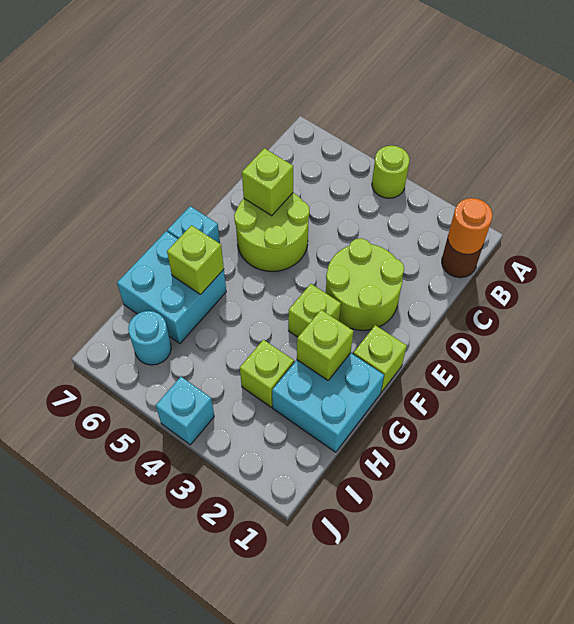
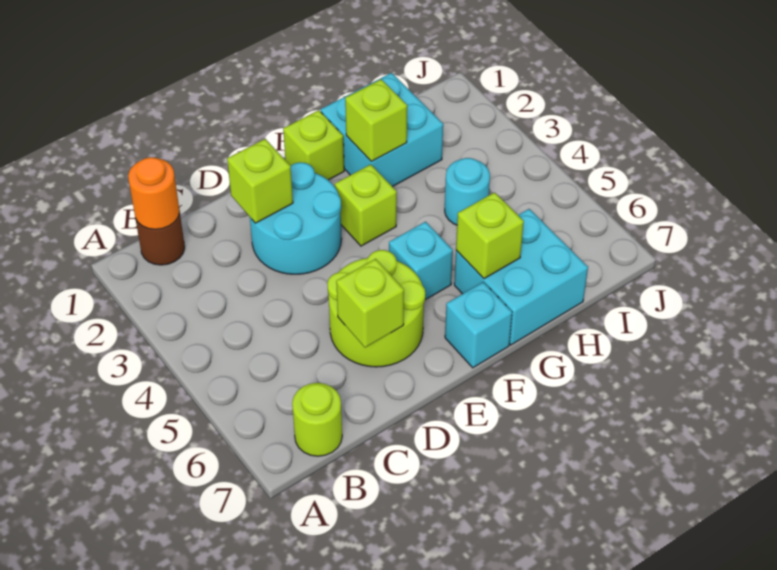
lime 1x1 round brick [372,145,410,198] -> lime 1x1 round brick moved to [292,383,342,456]
lime 2x2 round brick [326,238,404,330] -> cyan 2x2 round brick [250,162,342,274]
lime 1x1 brick [240,340,294,407] -> lime 1x1 brick moved to [227,139,293,223]
cyan 1x1 round brick [128,311,171,365] -> cyan 1x1 round brick moved to [445,158,490,225]
cyan 1x1 brick [156,377,214,445] -> cyan 1x1 brick moved to [389,222,453,300]

